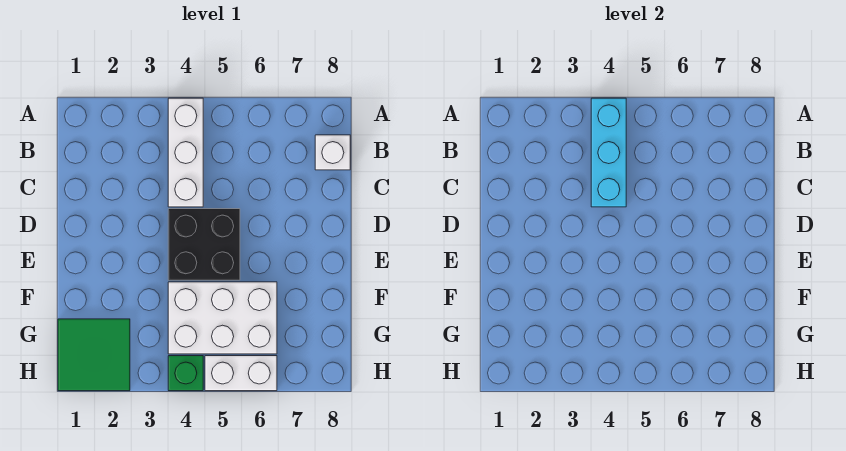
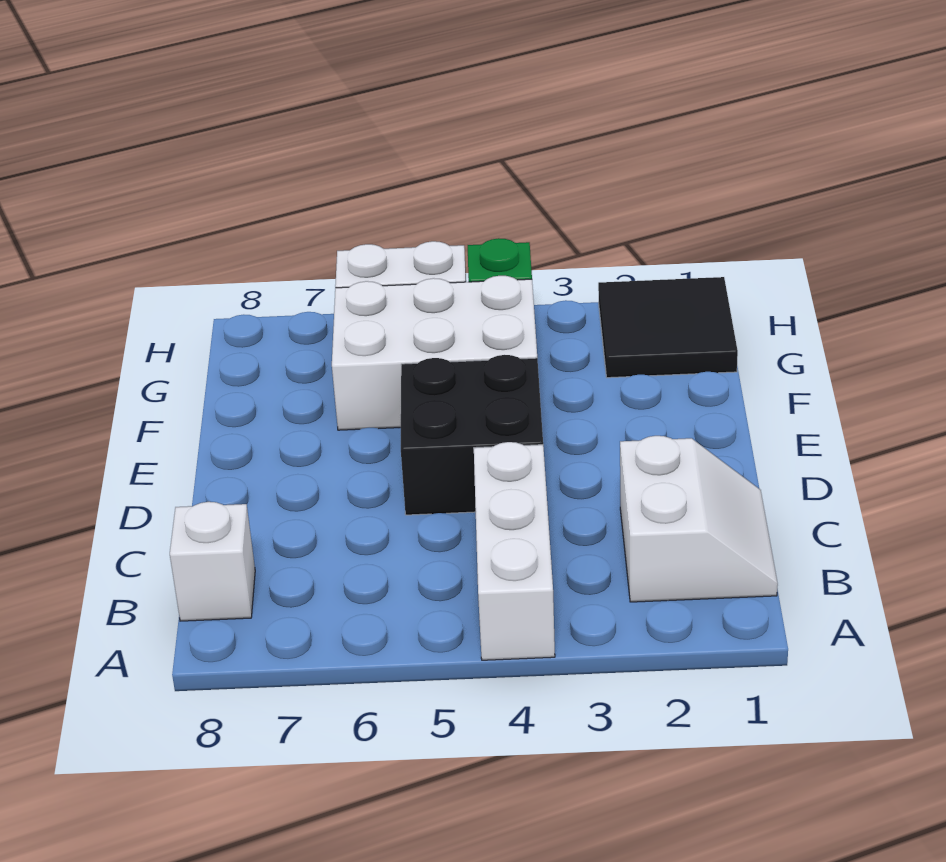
cyan 1x3 brick [591,98,626,207] -> none
none -> white 2x2 slope [620,436,778,602]
green 2x2 tile [58,319,130,391] -> black 2x2 tile [598,277,738,378]

